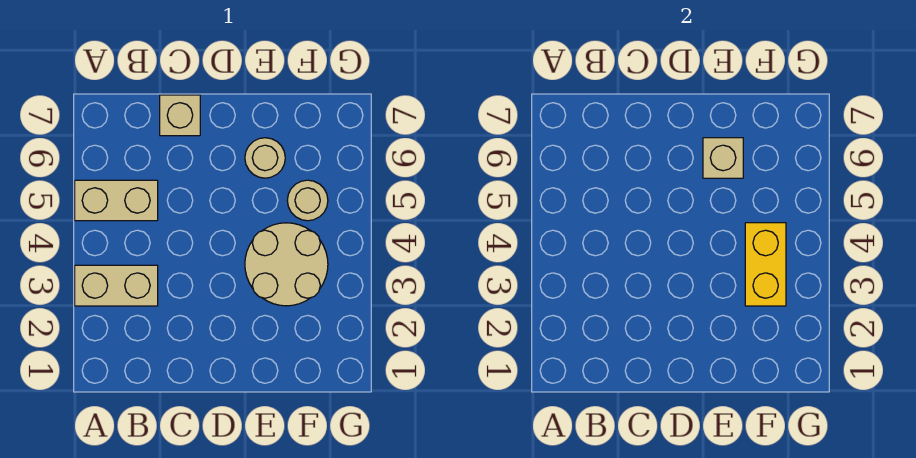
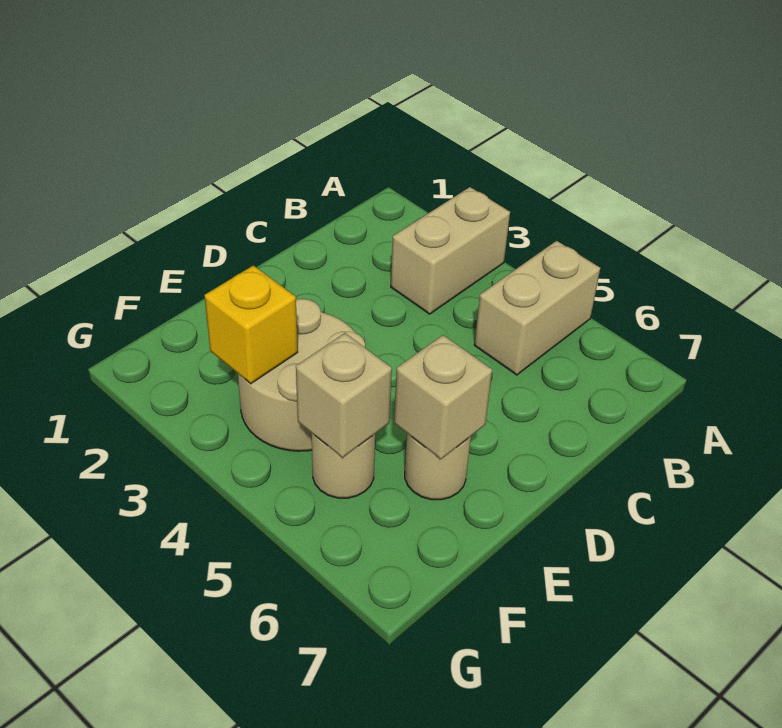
tan 1x1 brick [160,95,200,136] -> tan 1x1 brick moved to [296,333,392,458]
yellow 1x2 brick [745,223,786,306] -> yellow 1x1 brick [205,265,298,384]

